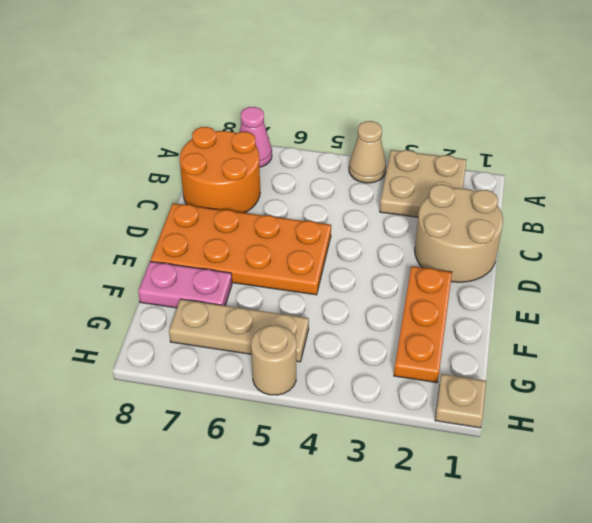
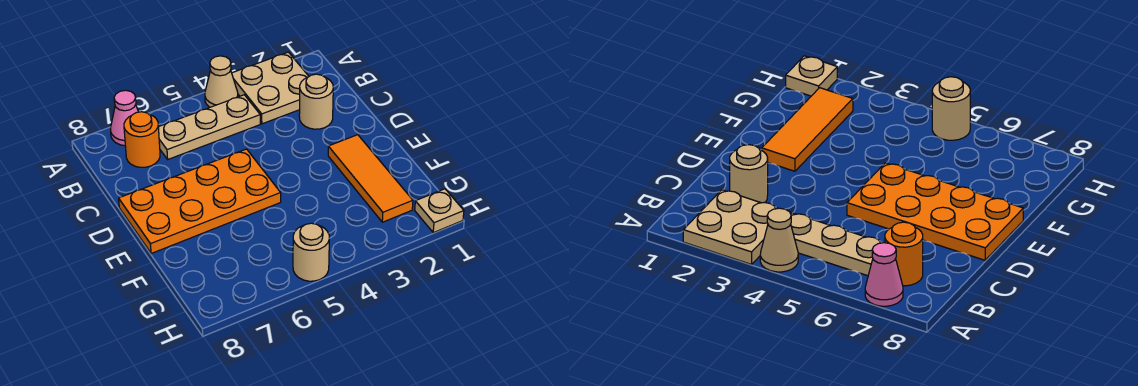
orange 2x2 round brick [180,127,260,213] -> orange 1x1 round brick [124,112,160,167]
tan 2x2 round brick [415,184,503,282] -> tan 1x1 round brick [299,74,333,129]
orange 1x3 plate [394,266,452,383] -> orange 1x3 tile [328,135,413,222]
pink 1x2 plate [138,261,232,308] -> none
tan 1x3 plate [169,299,309,362] -> tan 1x3 plate moved to [158,95,260,159]

